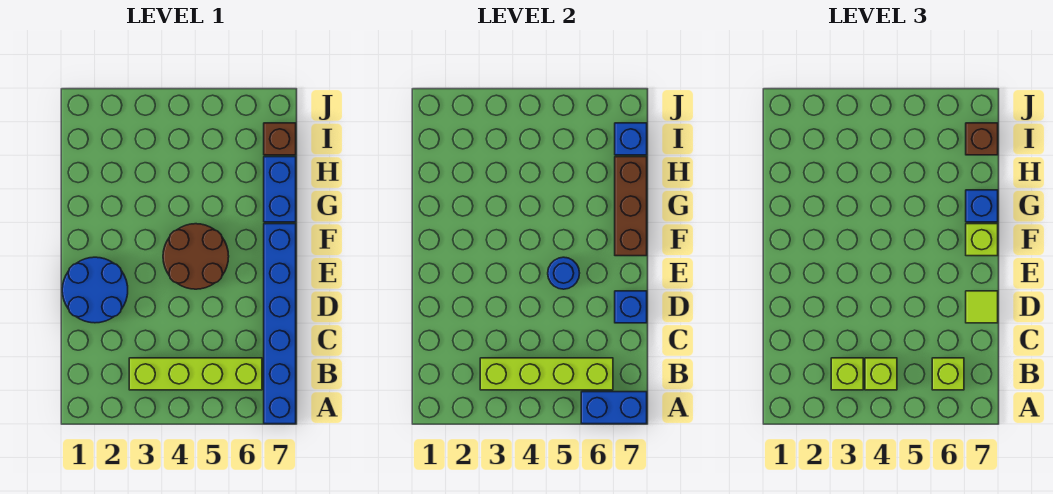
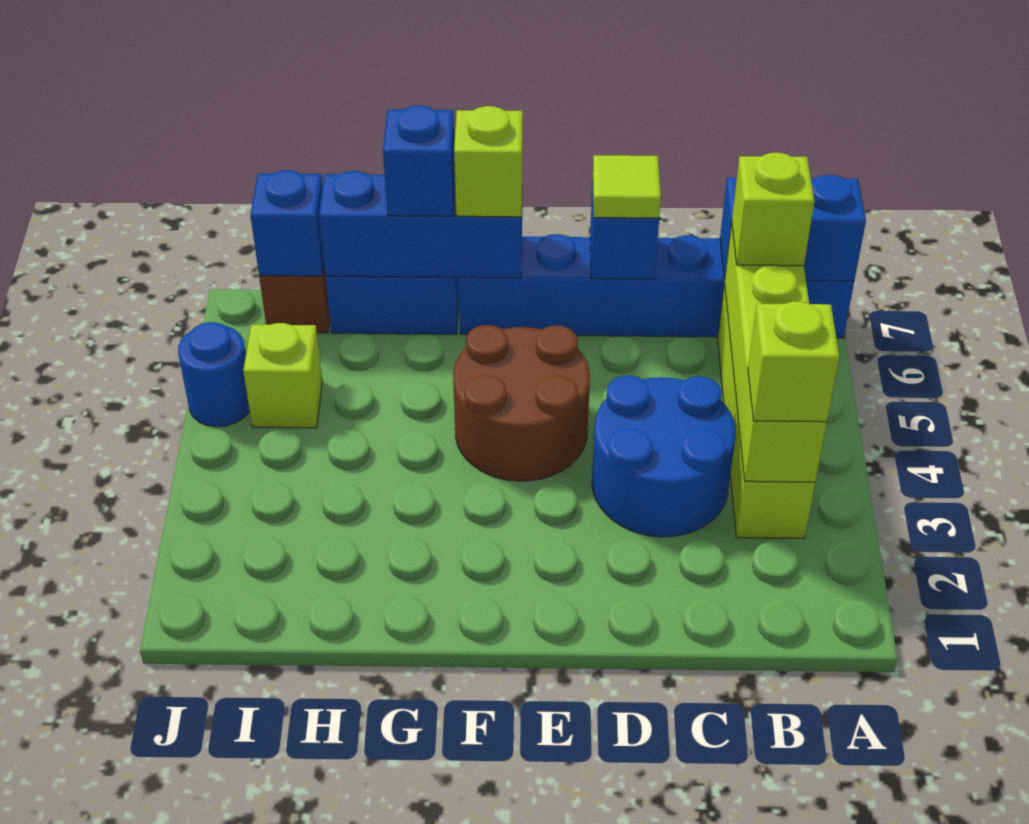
blue 1x2 brick [581,392,647,424] -> blue 1x2 brick turned to [720,175,866,281]
lime 1x1 brick [865,358,897,390] -> lime 1x1 brick moved to [243,323,322,428]
blue 2x2 round brick [62,257,128,323] -> blue 2x2 round brick moved to [592,376,736,537]
blue 1x1 round brick [548,257,580,289] -> blue 1x1 round brick moved to [178,322,250,427]
brown 1x3 brick [615,157,647,256] -> blue 1x3 brick [319,171,522,278]
brown 1x1 brick [966,123,998,155] -> none

